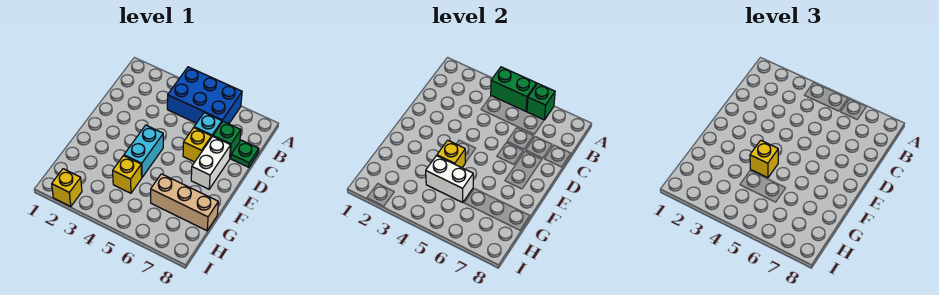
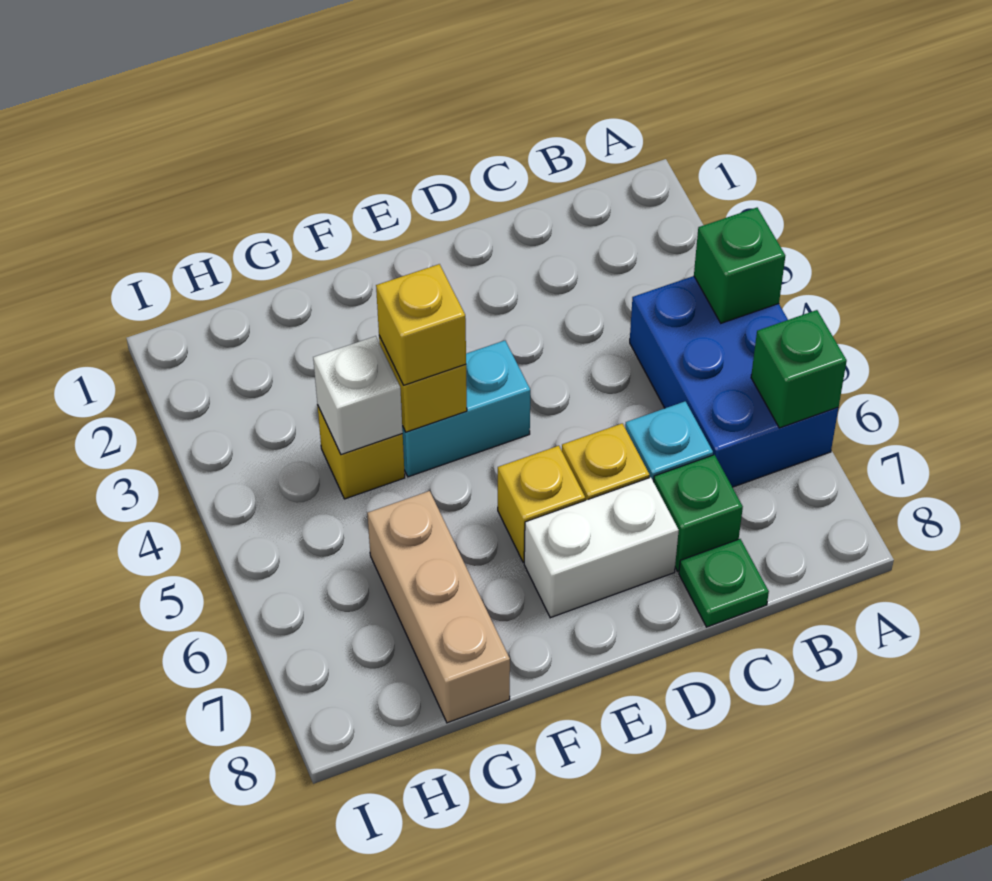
green 1x2 brick [491,67,537,111] -> green 1x1 brick [694,208,785,323]
white 1x2 brick [426,156,473,202] -> white 1x1 brick [313,336,403,455]
yellow 1x1 brick [52,169,82,206] -> yellow 1x1 brick moved to [498,446,585,562]

